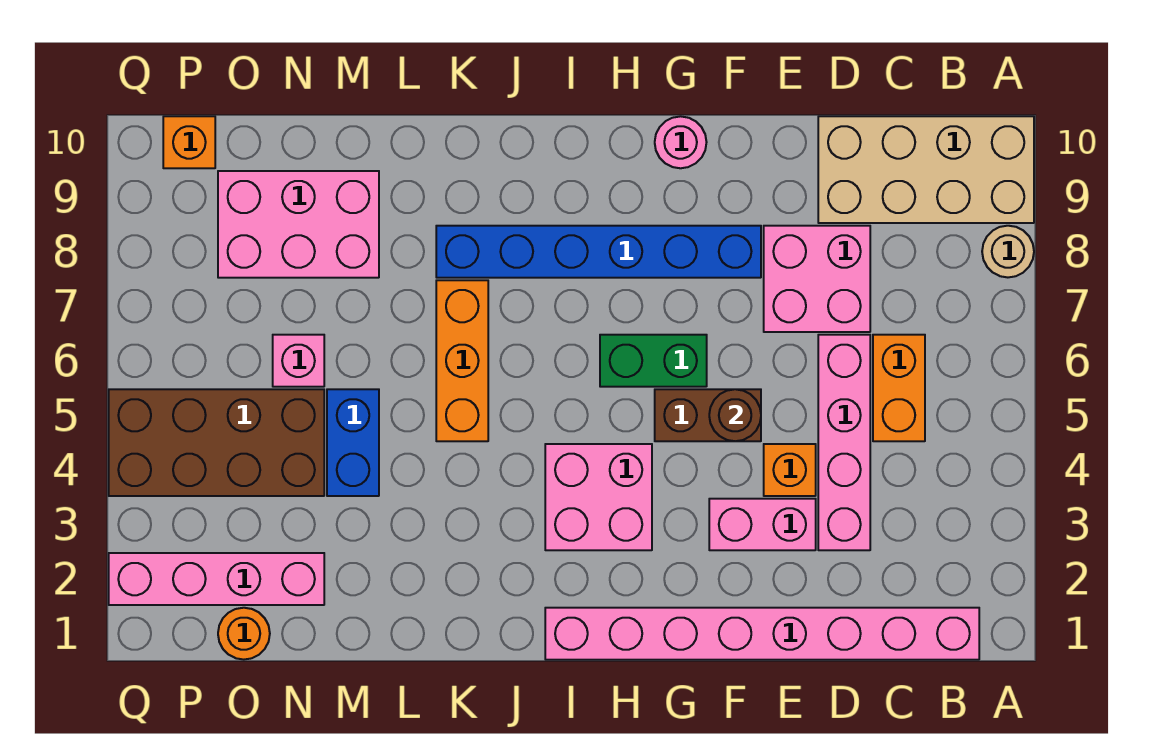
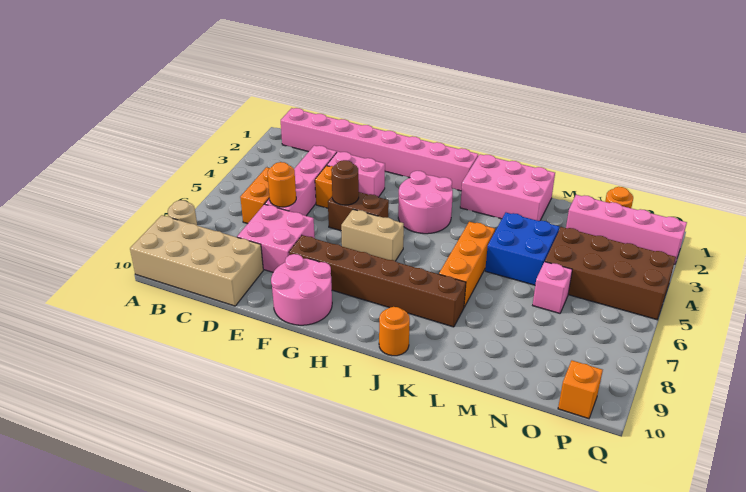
none -> orange 1x1 round brick [268,162,296,207]
blue 1x6 brick [436,226,761,278] -> brown 1x6 brick [289,235,466,327]
green 1x2 brick [600,335,707,387] -> tan 1x2 brick [341,209,404,261]
pink 1x1 round brick [655,116,707,168] -> pink 2x2 round brick [271,254,332,325]
pink 2x2 brick [545,444,652,550] -> pink 2x2 round brick [398,171,453,234]
none -> orange 1x1 round brick [379,307,410,356]
blue 1x2 brick [327,389,379,496] -> blue 2x2 brick [485,213,559,285]
pink 2x3 brick [218,171,379,278] -> pink 2x3 brick moved to [460,154,555,221]

